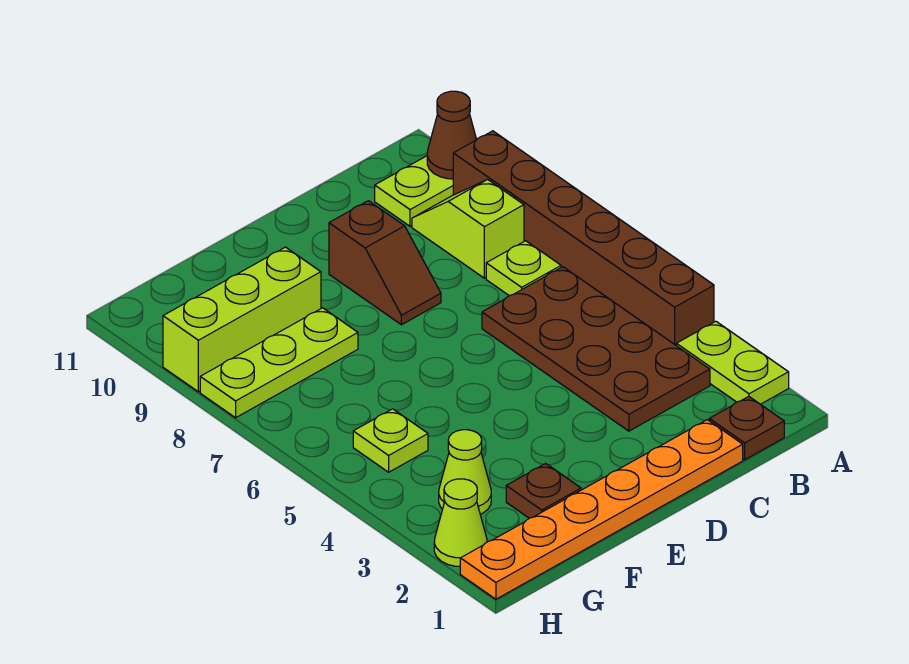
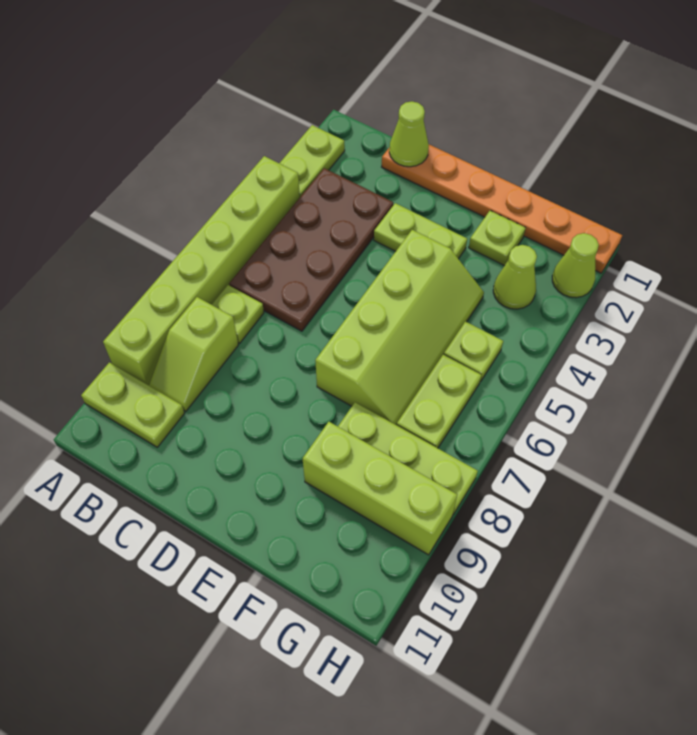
brown 1x6 brick [453,131,714,345] -> lime 1x6 brick [103,156,300,385]
brown 1x1 cone [427,91,477,179] -> none
brown 1x1 plate [709,396,784,460] -> none
none -> lime 1x1 cone [389,101,429,167]
none -> lime 1x2 plate [374,203,467,259]
brown 1x2 slope [329,201,441,325] -> none
none -> lime 2x4 slope [315,230,484,425]
brown 1x1 plate [506,463,581,518] -> lime 1x1 plate [469,211,526,266]
none -> lime 1x2 plate [397,355,481,448]

